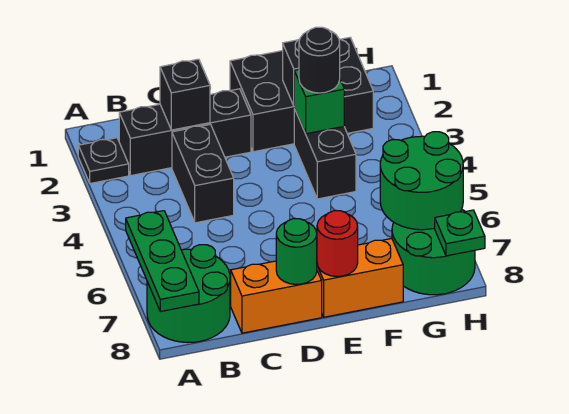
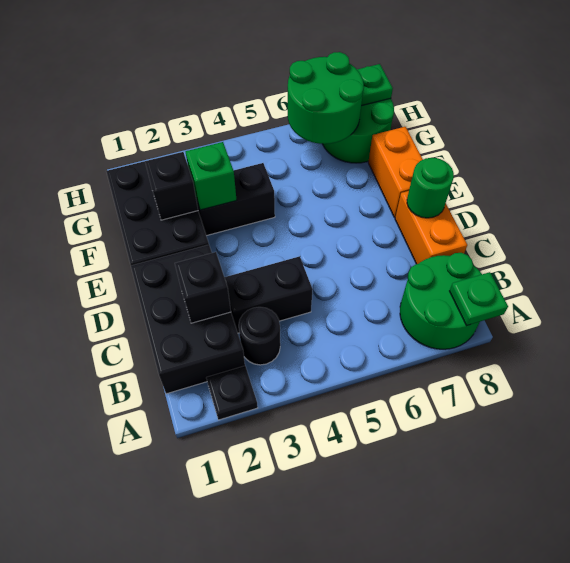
green 1x3 plate [126,211,199,312] -> green 1x1 plate [450,272,508,326]
black 1x3 brick [119,89,251,176] -> black 2x3 brick [131,245,245,394]
red 1x1 round brick [317,211,358,277] -> none
black 1x1 round brick [299,27,340,93] -> black 1x1 round brick moved to [239,307,280,365]

